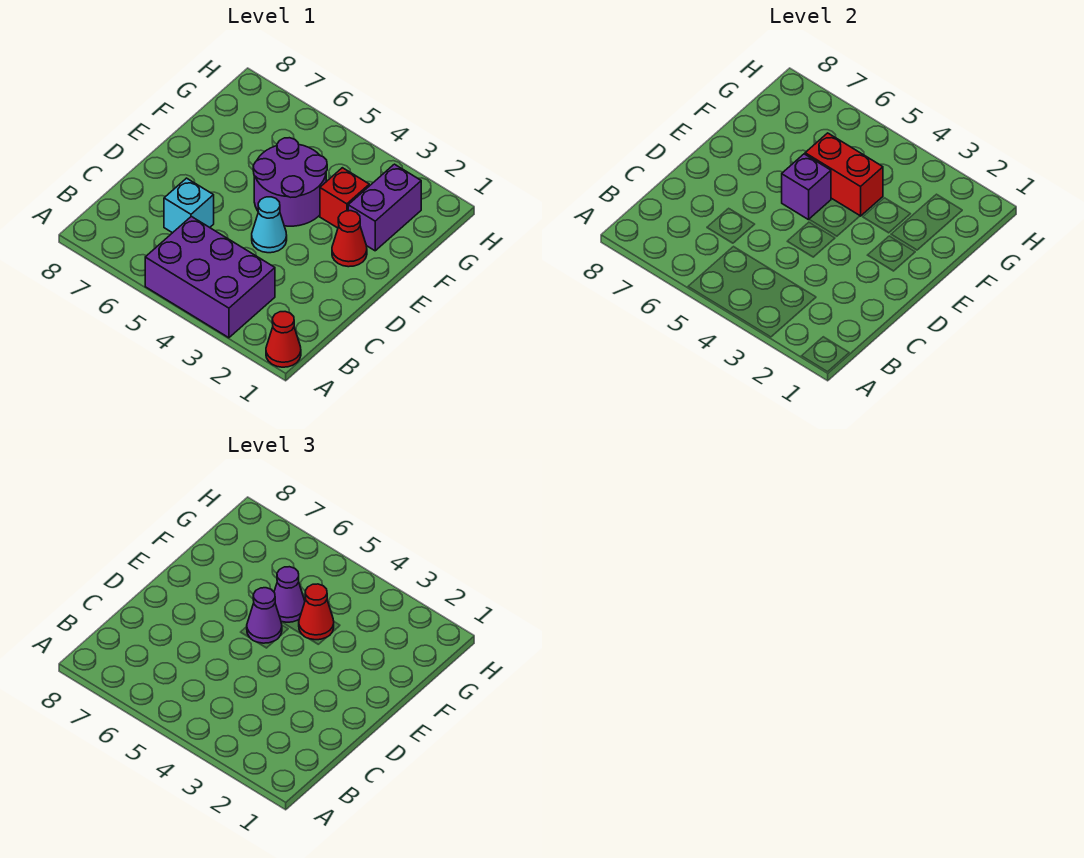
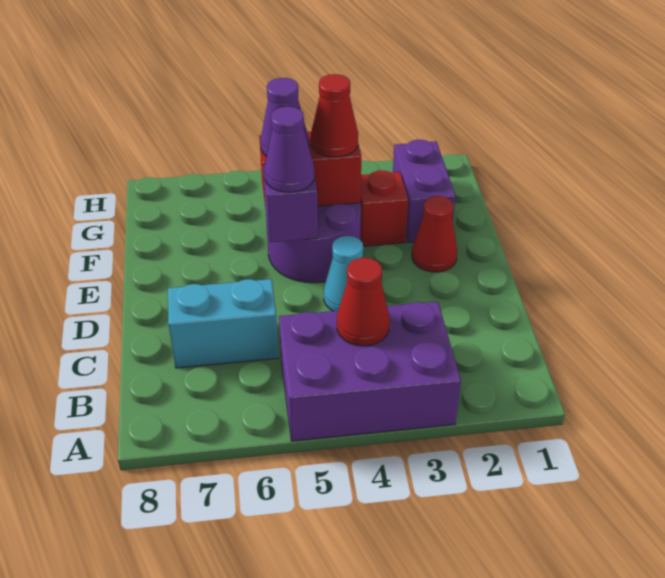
red 1x1 cone [266,312,301,367] -> red 1x1 cone moved to [337,258,390,346]
cyan 1x1 brick [164,178,214,233] -> cyan 1x2 brick [168,279,278,368]

